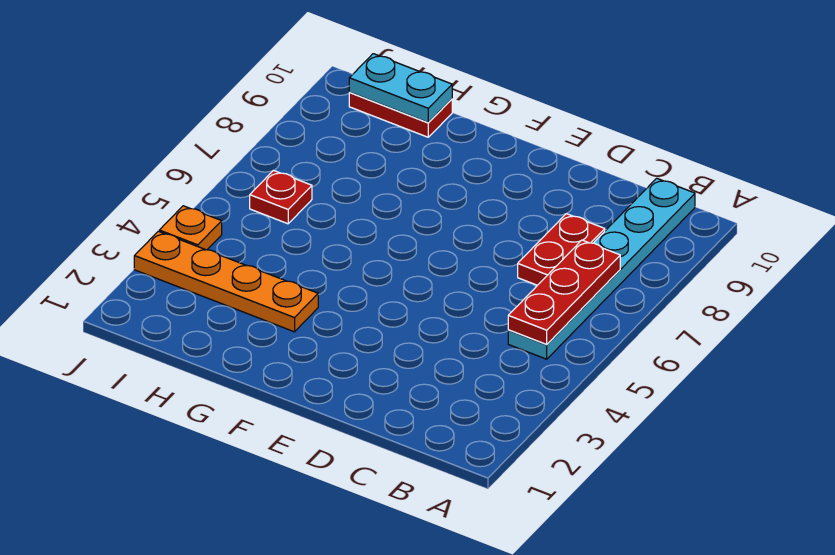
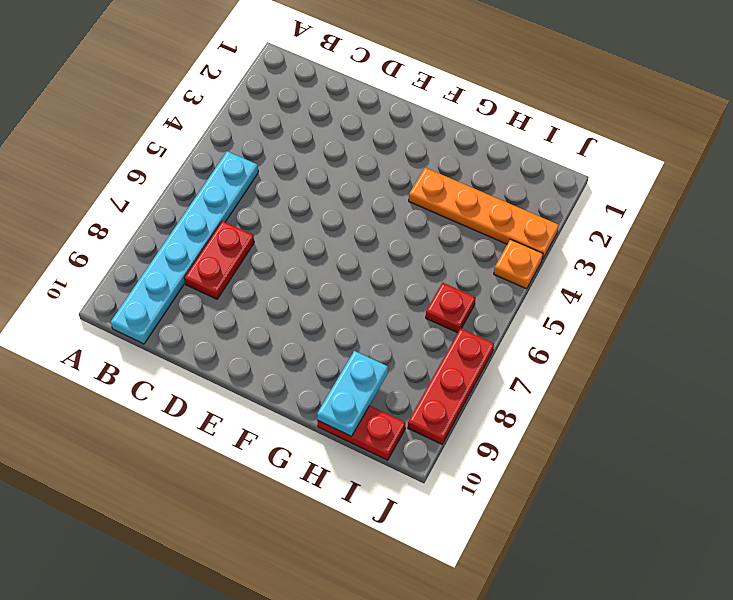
red 1x3 plate [508,240,620,344] -> red 1x3 plate moved to [408,329,494,444]
cyan 1x2 plate [349,54,452,123] -> cyan 1x2 plate turned to [317,351,388,436]

